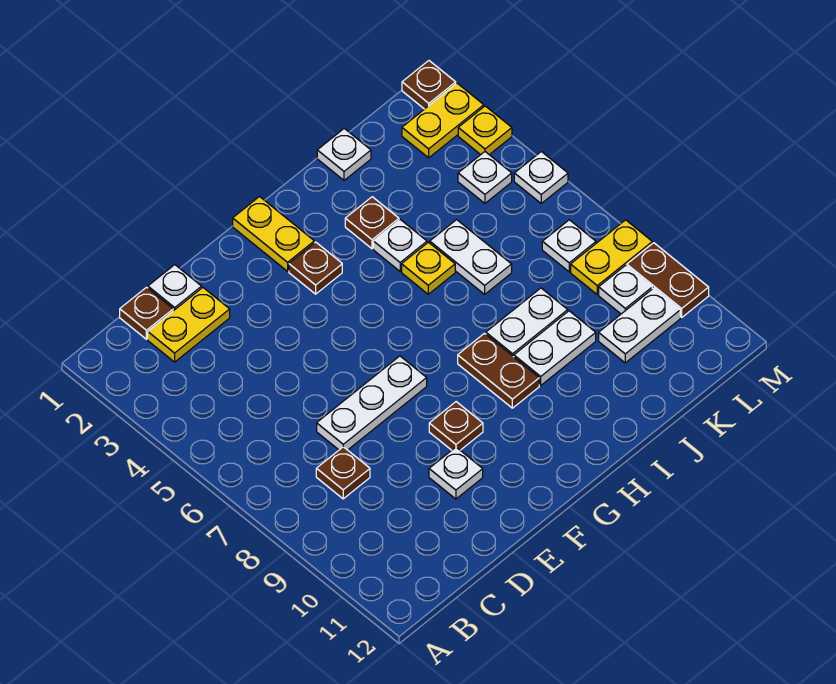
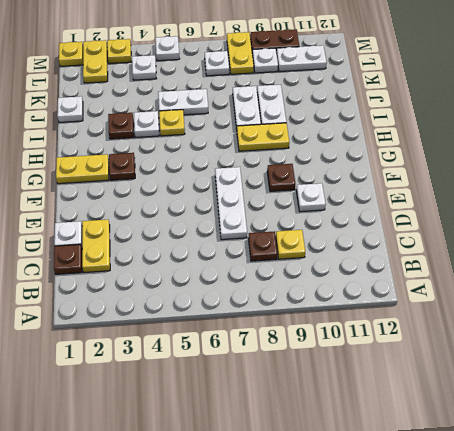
none -> yellow 1x1 plate [276,230,305,259]
brown 1x2 plate [458,333,539,408] -> yellow 1x2 plate [237,123,289,151]
white 1x2 plate [599,288,680,363] -> white 1x2 plate turned to [276,45,327,72]
brown 1x1 plate [402,61,456,109] -> yellow 1x1 plate [59,42,83,66]

